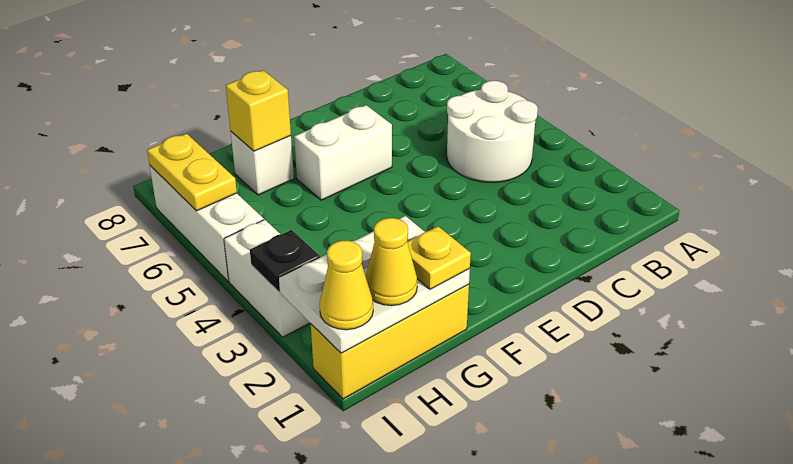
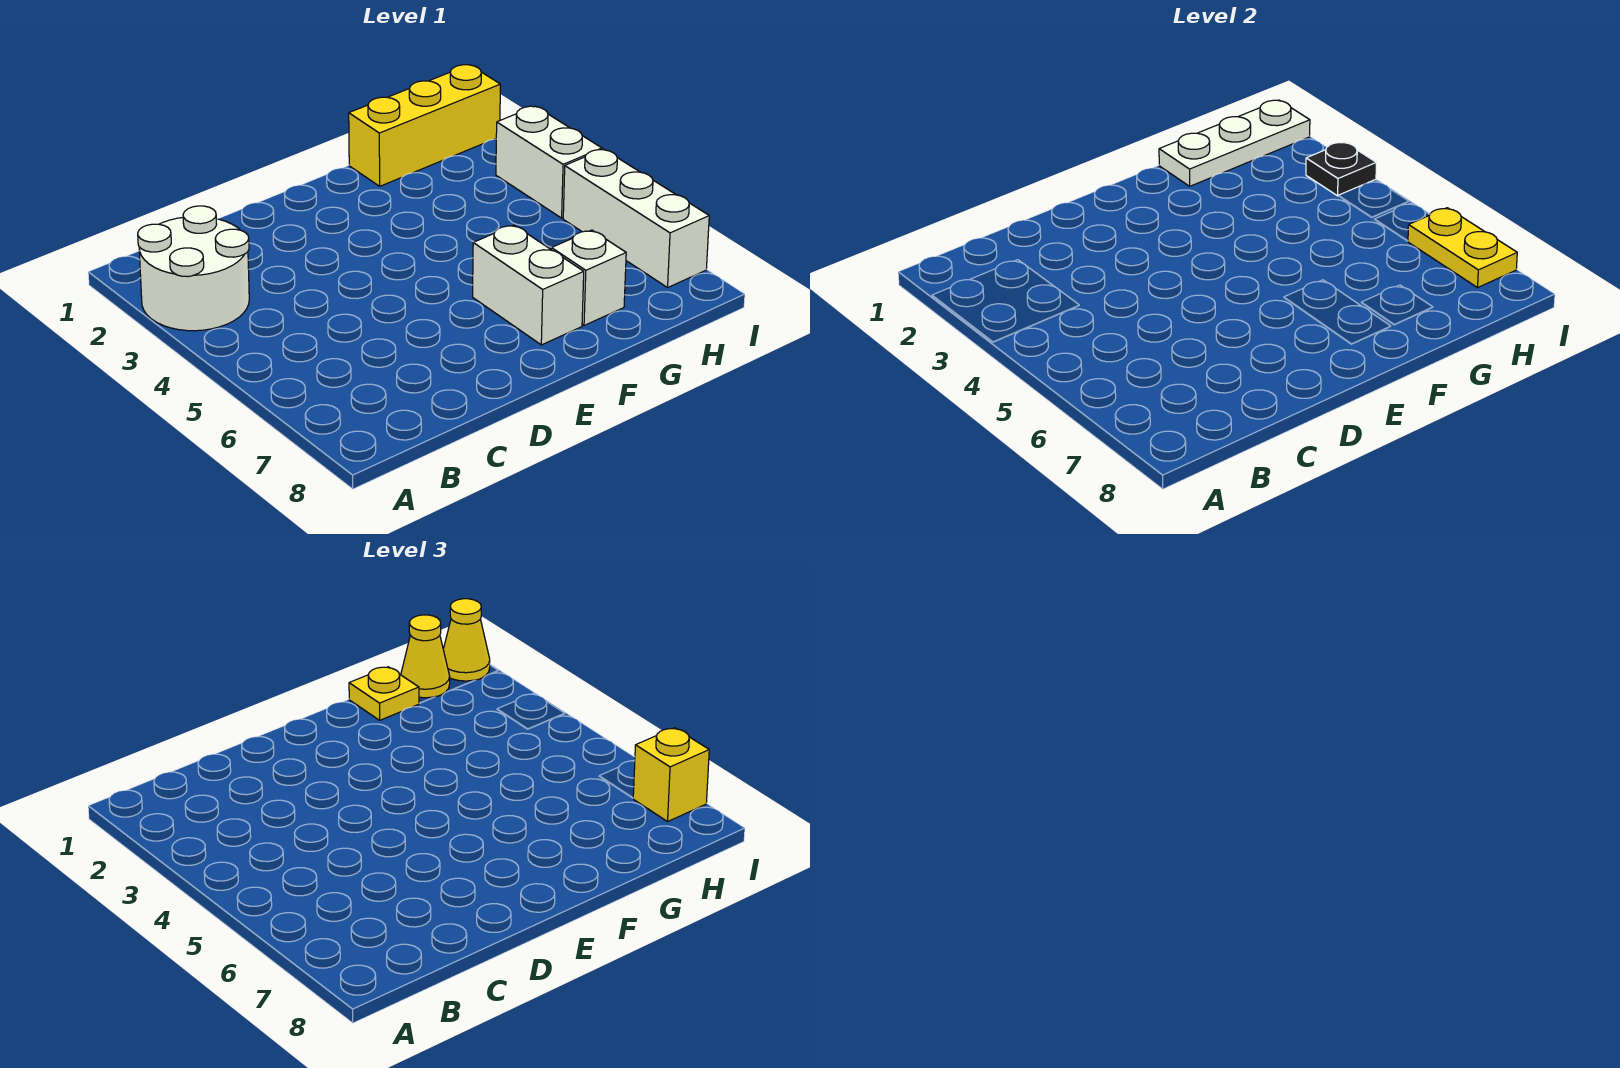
white 2x2 round brick [447,81,538,182] -> white 2x2 round brick moved to [138,206,249,331]
white 1x2 brick [294,105,392,200] -> white 1x2 brick turned to [473,225,584,345]
white 2x3 plate [279,216,470,353] -> white 1x3 plate [1159,100,1310,186]
yellow 1x1 brick [226,70,291,151] -> yellow 1x1 brick moved to [633,728,709,821]

